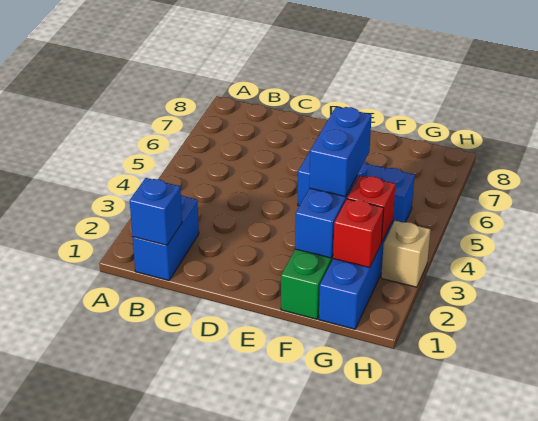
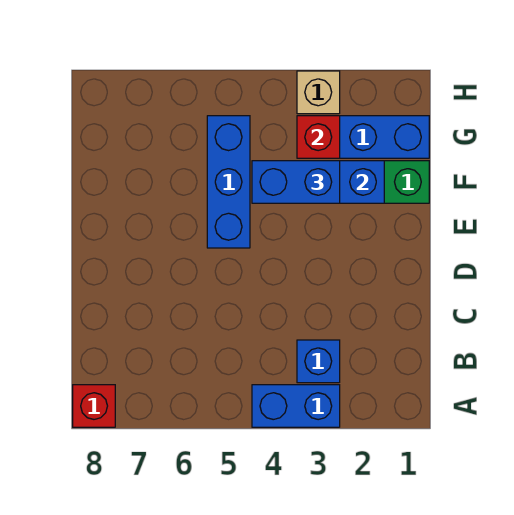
blue 1x2 brick [133,195,199,280] -> blue 1x2 brick moved to [252,385,340,427]
blue 1x1 brick [130,178,182,245] -> blue 1x1 brick moved to [297,340,340,383]
red 1x1 brick [333,199,384,268] -> red 1x1 brick moved to [73,385,115,427]

